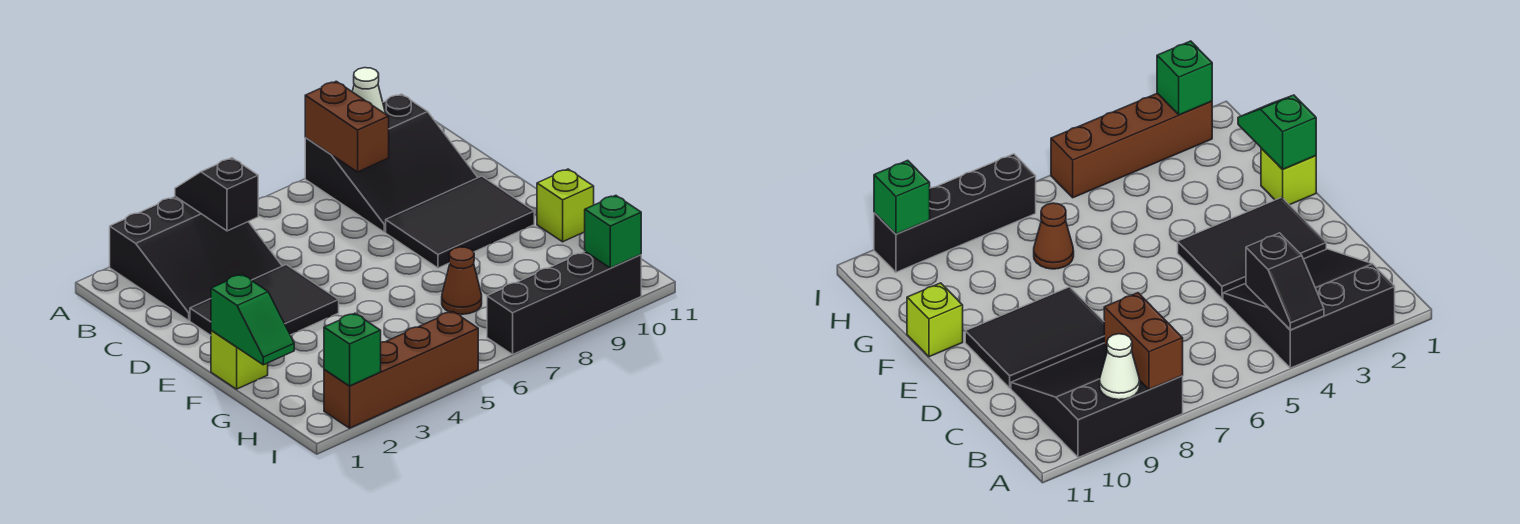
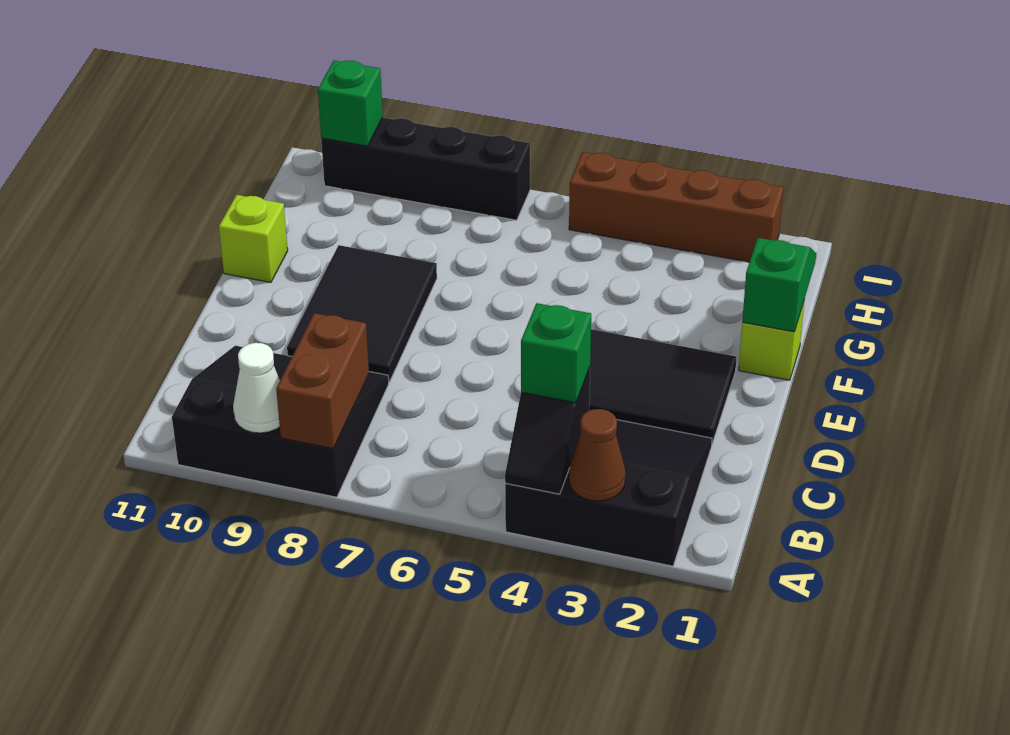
black 2x3 tile [386,176,534,268] -> black 2x3 tile turned to [287,245,437,382]
brown 1x1 cone [442,247,482,314] -> brown 1x1 cone moved to [569,409,626,501]
green 1x1 brick [324,313,381,386] -> green 1x1 brick moved to [521,303,591,403]

